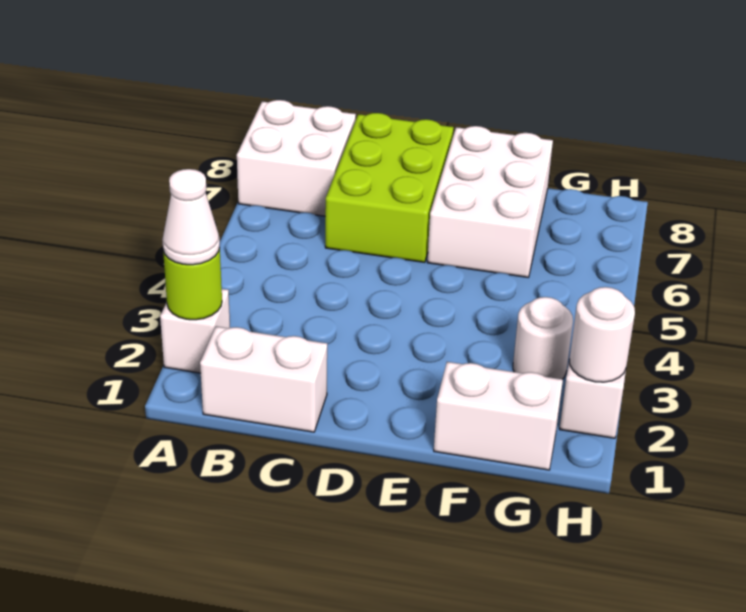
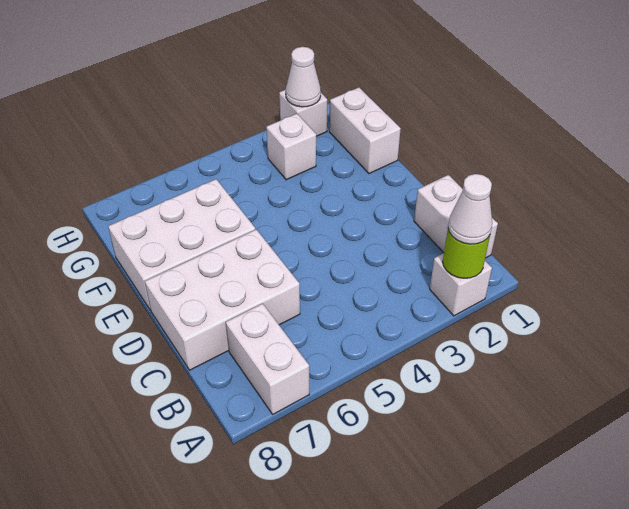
white 2x2 brick [237,100,356,216] -> white 1x2 brick [226,304,309,414]
lime 2x3 brick [325,113,454,262] -> white 2x3 brick [145,229,300,370]
white 1x1 round brick [513,297,573,379] -> white 1x1 brick [266,114,316,180]
white 1x1 round brick [570,287,635,382] -> white 1x1 cone [286,47,321,107]

